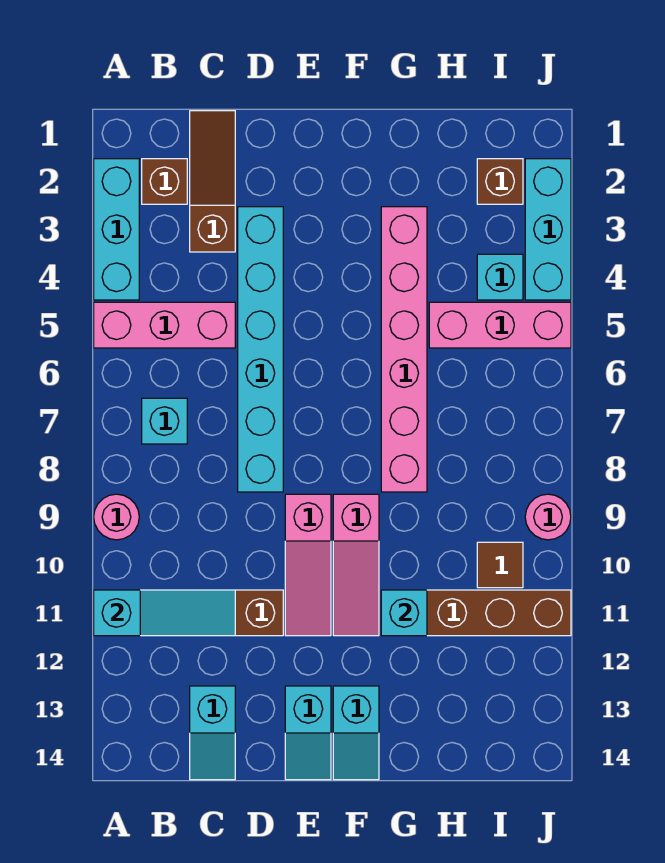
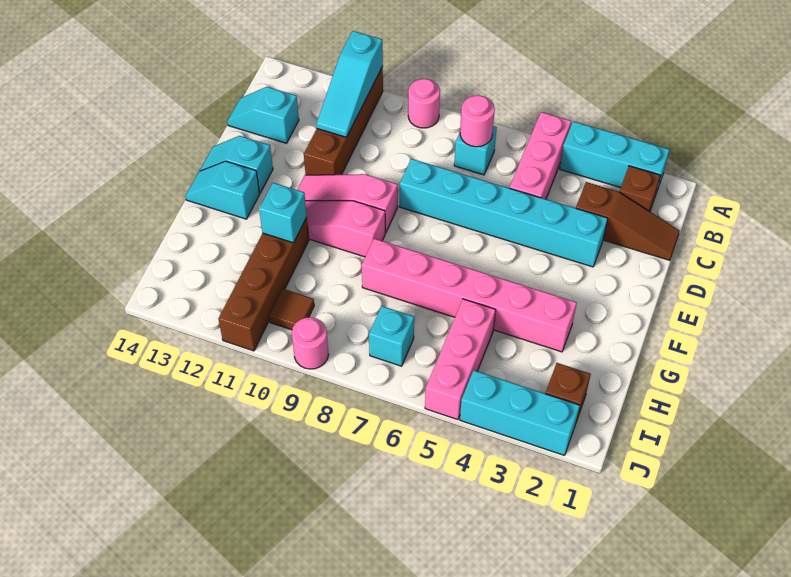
none -> pink 1x1 round brick [460,95,495,147]
cyan 1x1 brick [477,254,523,300] -> cyan 1x1 brick moved to [369,306,414,366]

